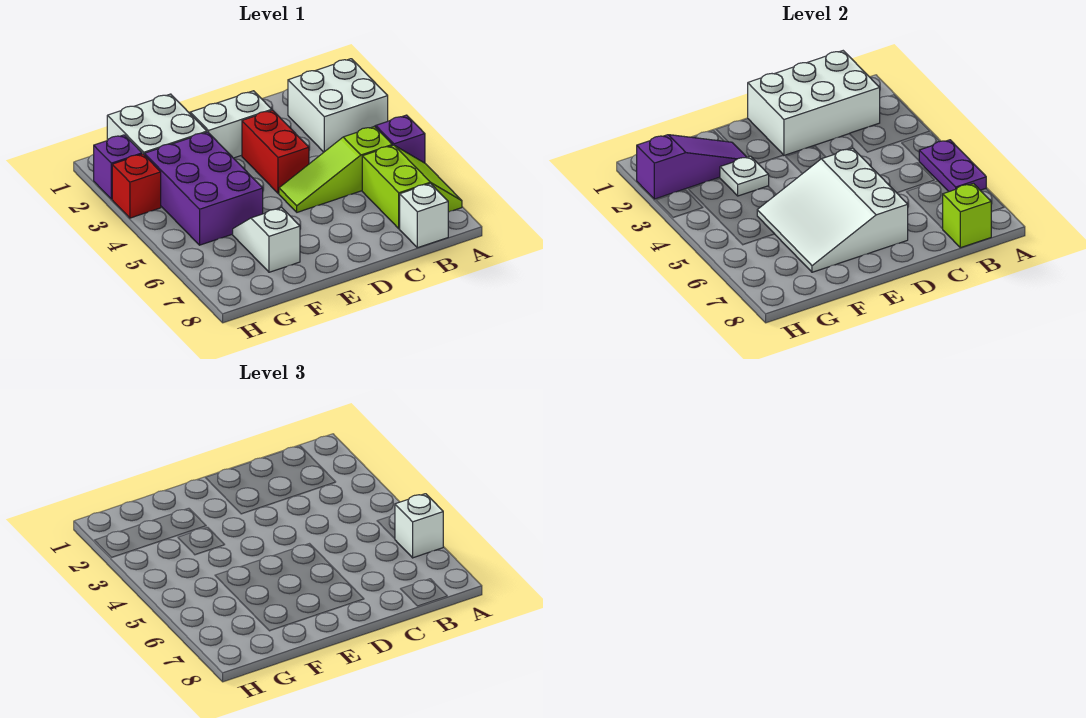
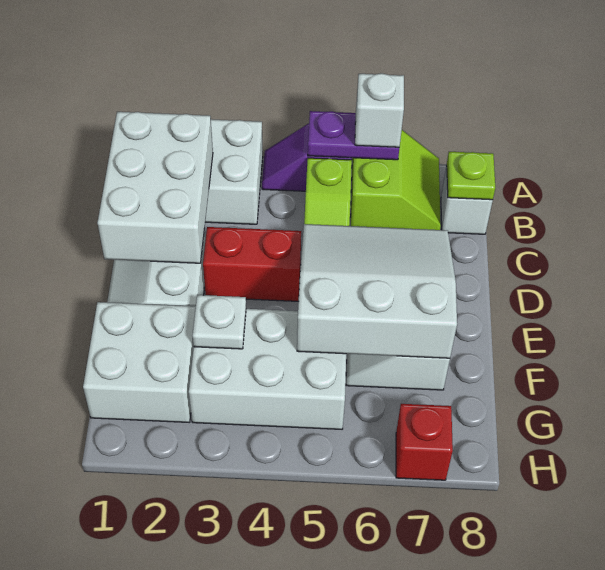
lime 2x2 slope [362,145,462,229] -> lime 2x2 slope turned to [351,130,441,230]
lime 1x1 brick [943,184,992,248] -> lime 1x1 plate [447,152,495,200]
white 3x3 slope [757,148,908,272] -> white 3x3 slope turned to [297,224,457,358]
purple 1x3 slope [637,135,747,199] -> none
purple 2x3 brick [145,132,263,245] -> white 2x3 brick [189,309,346,429]
purple 1x1 brick [94,135,142,199] -> none
red 1x1 brick [112,154,161,218] -> red 1x1 brick moved to [396,404,453,480]

